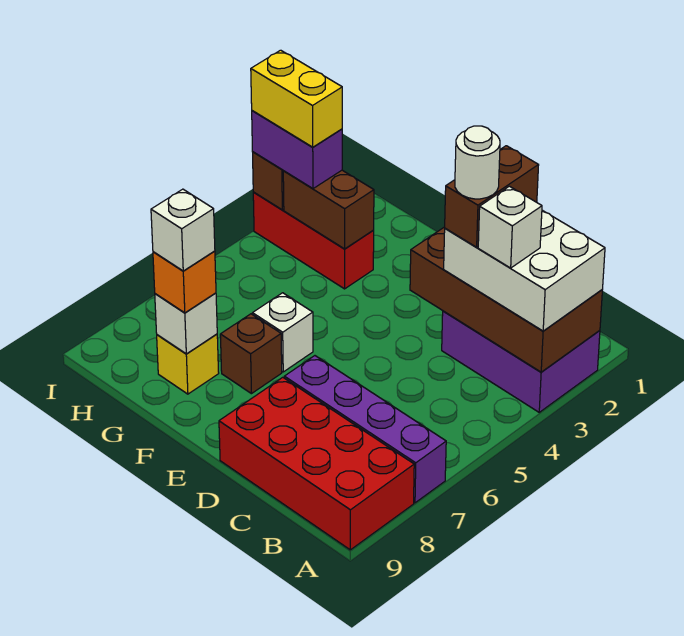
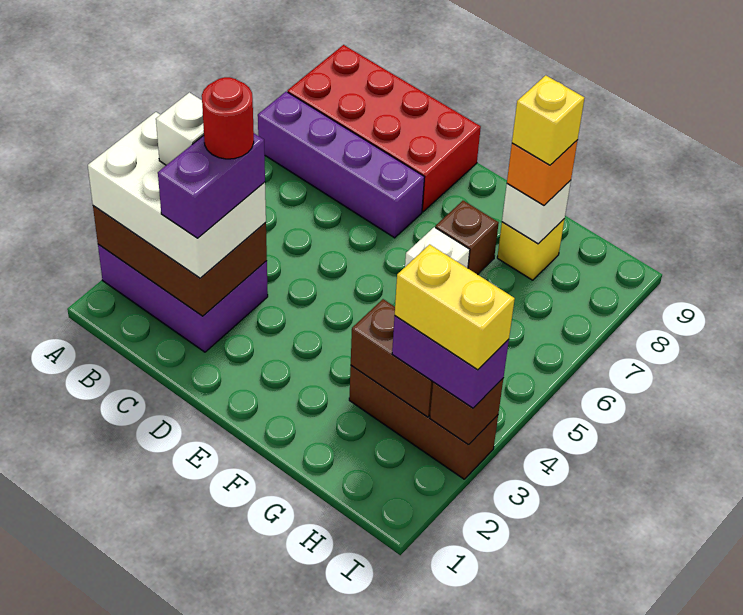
brown 2x4 brick [410,227,602,372] -> brown 2x3 brick [93,206,267,316]
brown 1x2 brick [445,146,539,247] -> purple 1x2 brick [158,134,265,238]
white 1x1 round brick [455,126,500,199] -> red 1x1 round brick [202,77,254,159]
red 1x3 brick [253,192,374,289] -> brown 1x3 brick [349,366,498,479]
white 1x1 brick [151,189,215,271] -> yellow 1x1 brick [512,75,584,165]

